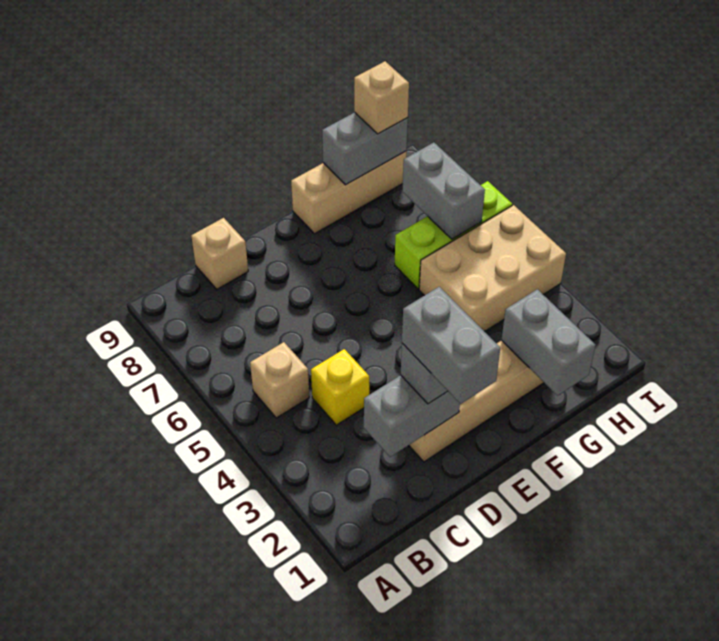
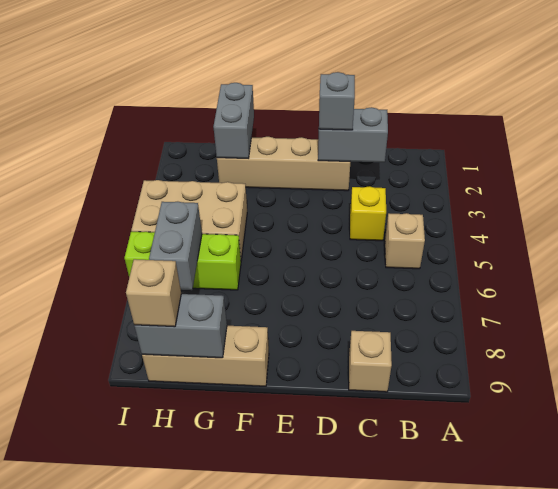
grey 1x2 brick [402,287,500,404] -> none

